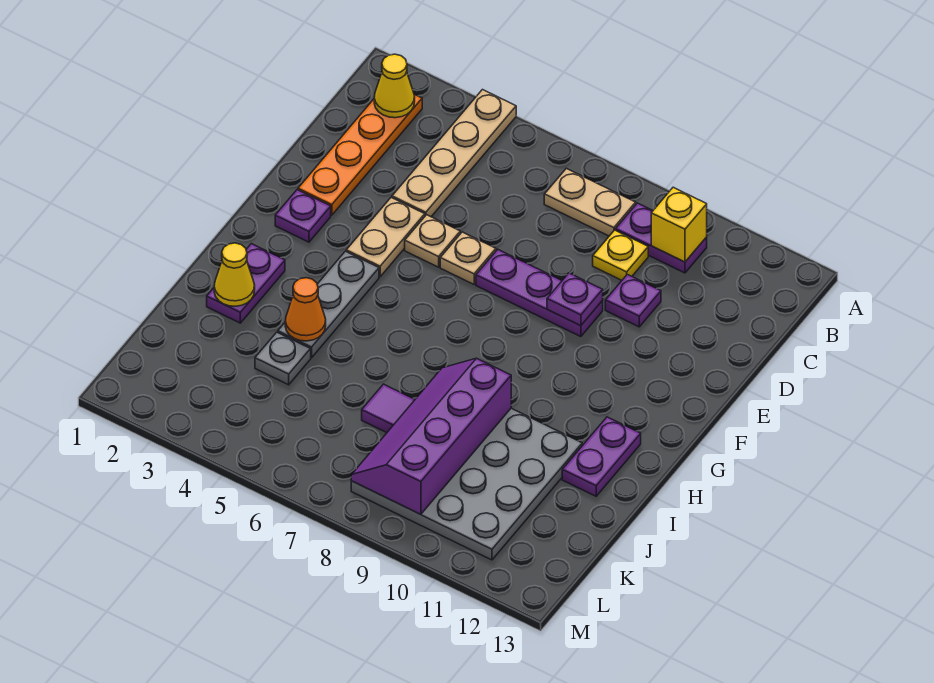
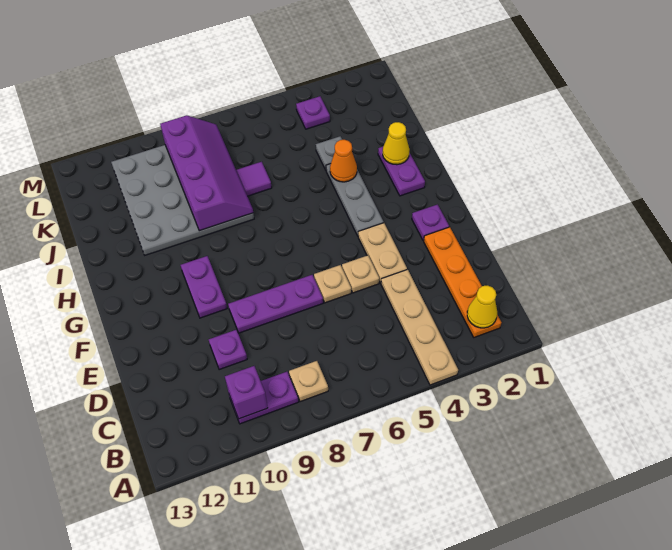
tan 1x2 plate [544,168,636,236] -> tan 1x1 plate [289,361,328,402]
yellow 1x1 brick [651,187,707,262] -> purple 1x1 brick [225,366,268,419]
yellow 1x1 plate [593,230,648,280] -> none
purple 1x1 plate [547,273,603,326] -> purple 1x1 plate moved to [296,96,330,129]
purple 1x2 plate [562,417,641,496] -> purple 1x2 plate moved to [181,256,227,318]

